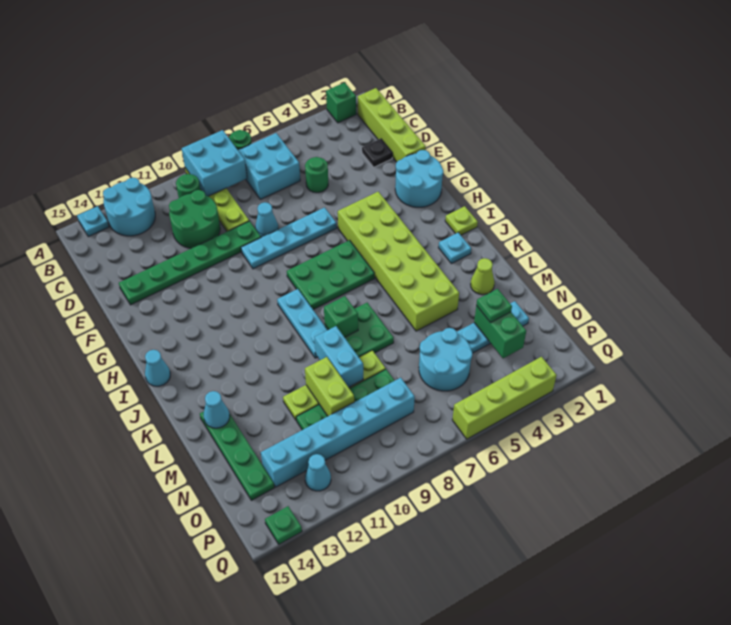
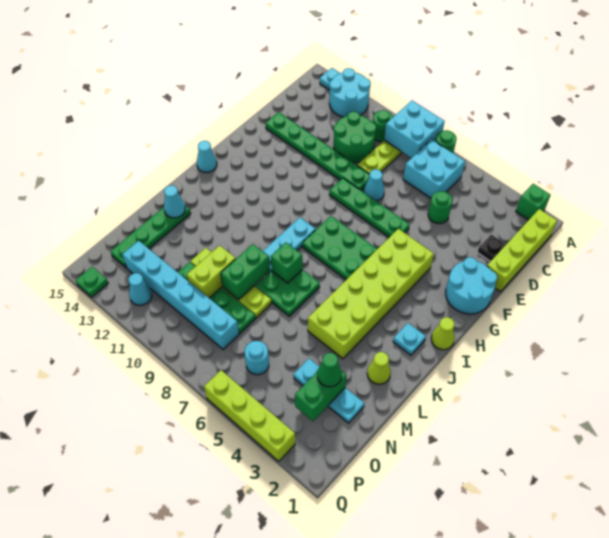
cyan 1x4 plate [241,208,337,269] -> green 1x4 plate [329,178,410,237]
lime 1x1 plate [445,206,478,235] -> lime 1x1 cone [431,317,455,350]
cyan 1x2 brick [314,326,363,387] -> green 1x2 brick [221,244,270,300]
green 1x1 plate [476,289,512,323] -> green 1x1 cone [317,353,342,387]
cyan 2x2 round brick [419,328,473,391] -> cyan 1x1 round brick [245,341,269,375]

